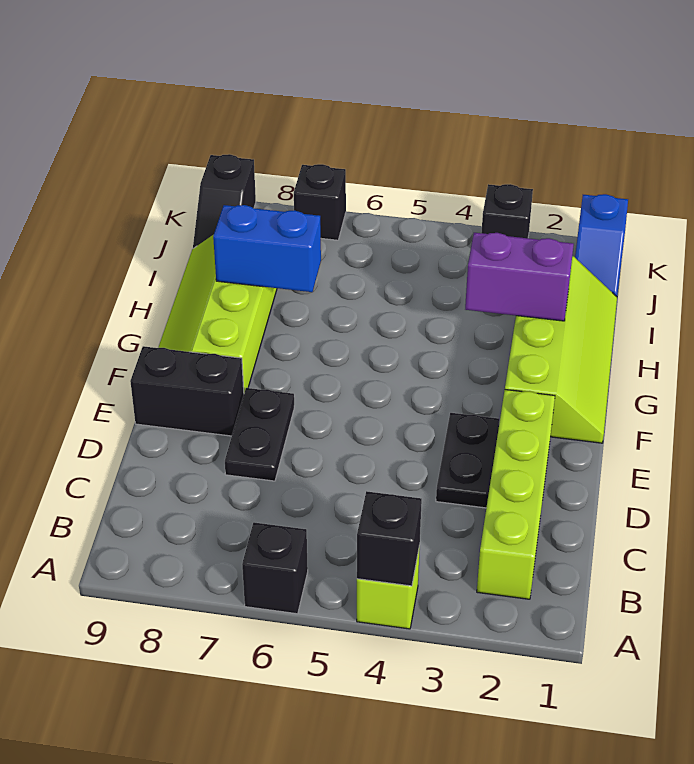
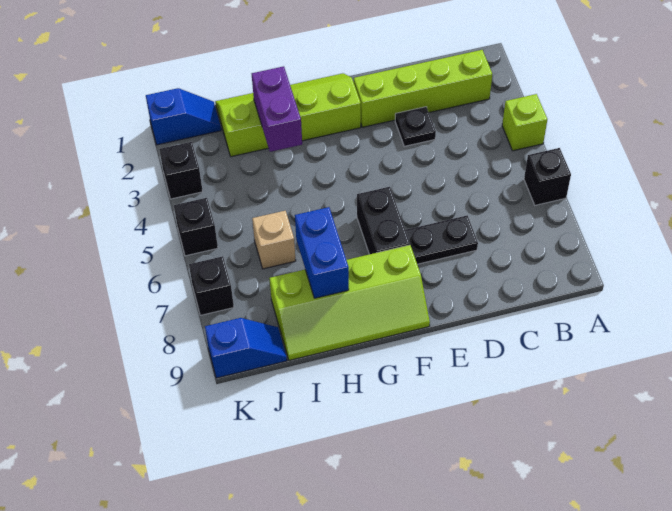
black 1x1 brick [357,491,422,586] -> black 1x1 brick moved to [174,198,218,256]
black 1x2 plate [436,413,499,508] -> black 1x1 plate [395,107,436,146]
black 1x2 brick [130,346,244,436] -> black 1x2 brick moved to [357,187,410,254]
none -> tan 1x1 brick [252,211,296,269]
black 1x2 slope [193,154,256,248] -> blue 1x2 slope [205,318,287,378]

